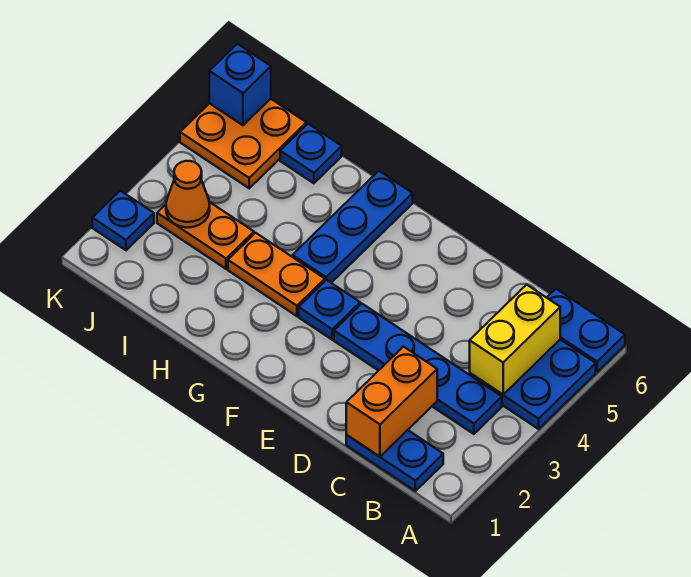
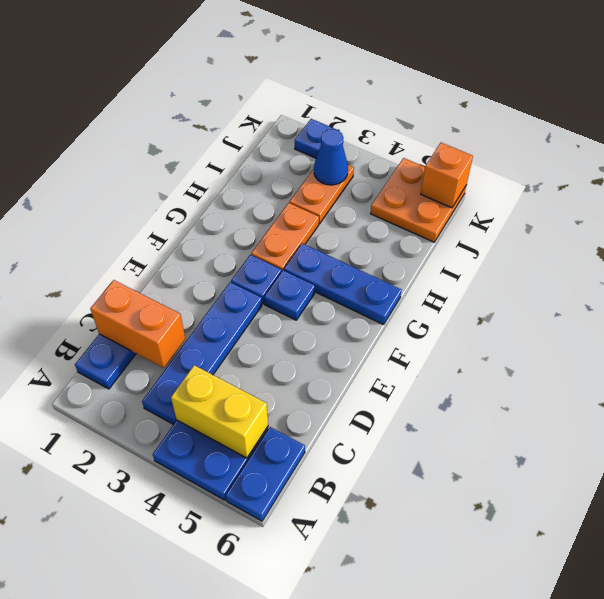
blue 1x1 plate [280,124,342,183] -> blue 1x1 plate moved to [264,270,315,320]
orange 1x1 cone [166,161,210,228] -> blue 1x1 cone [314,129,348,185]
blue 1x1 brick [209,44,271,125] -> orange 1x1 brick [421,143,473,208]

